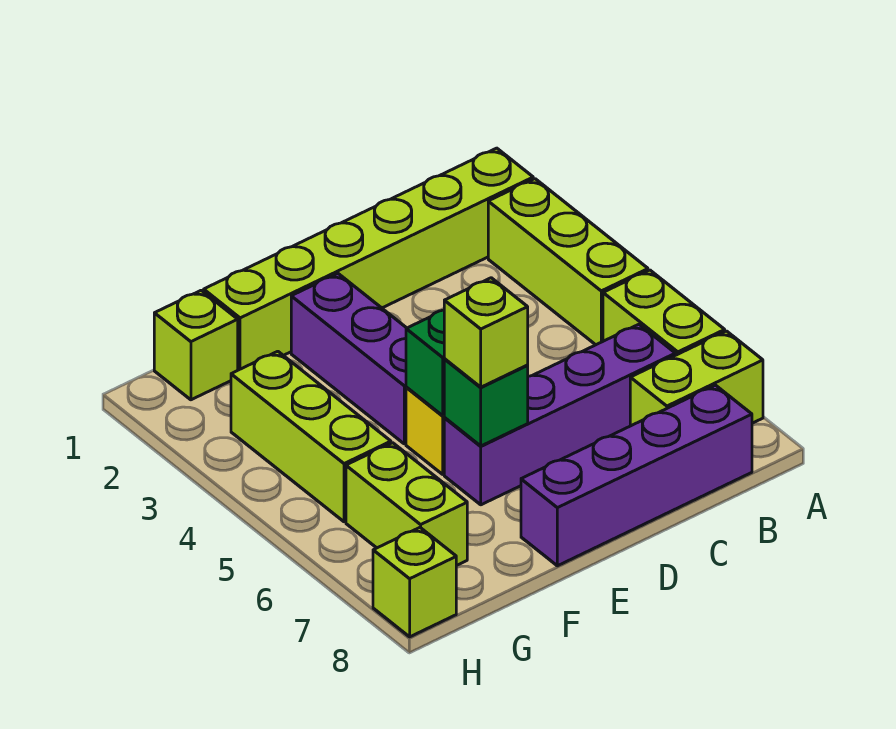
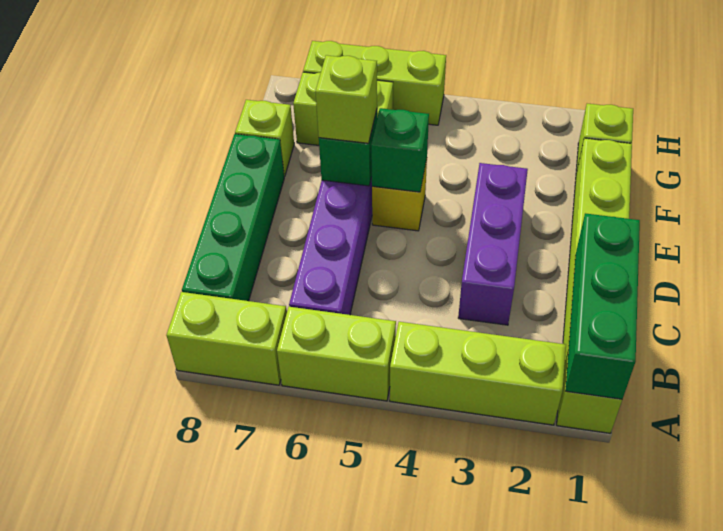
none -> green 1x3 brick [565,213,640,399]
lime 1x2 brick [630,331,763,426] -> lime 1x2 brick turned to [166,292,287,385]
purple 1x4 brick [521,385,752,566] -> green 1x4 brick [182,134,284,301]
purple 1x3 brick [291,274,406,444] -> purple 1x3 brick turned to [458,163,528,325]
lime 1x3 brick [231,351,391,522] -> lime 1x3 brick moved to [303,41,446,125]
lime 1x1 brick [373,528,456,637] -> lime 1x1 brick moved to [235,100,294,177]

